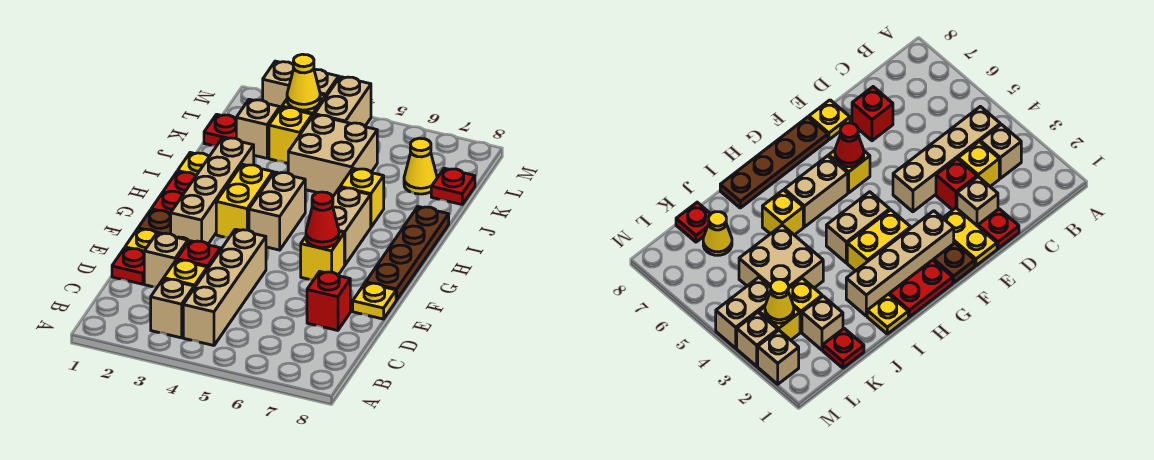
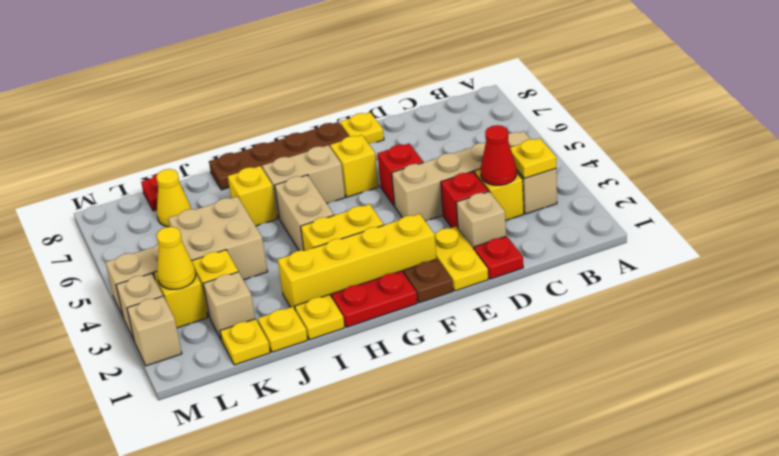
none -> yellow 1x1 plate [510,138,556,178]
red 1x1 brick [307,272,350,330] -> red 1x1 brick moved to [378,143,423,206]
tan 1x4 brick [171,138,254,244] -> yellow 1x4 brick [278,214,436,309]
red 1x1 cone [306,192,339,248] -> red 1x1 cone moved to [481,125,516,185]
tan 1x2 brick [249,172,305,250] -> tan 1x2 brick turned to [275,175,334,251]
none -> yellow 1x1 plate [258,307,308,352]
red 1x1 plate [204,114,236,146] -> yellow 1x1 plate [220,319,270,365]

